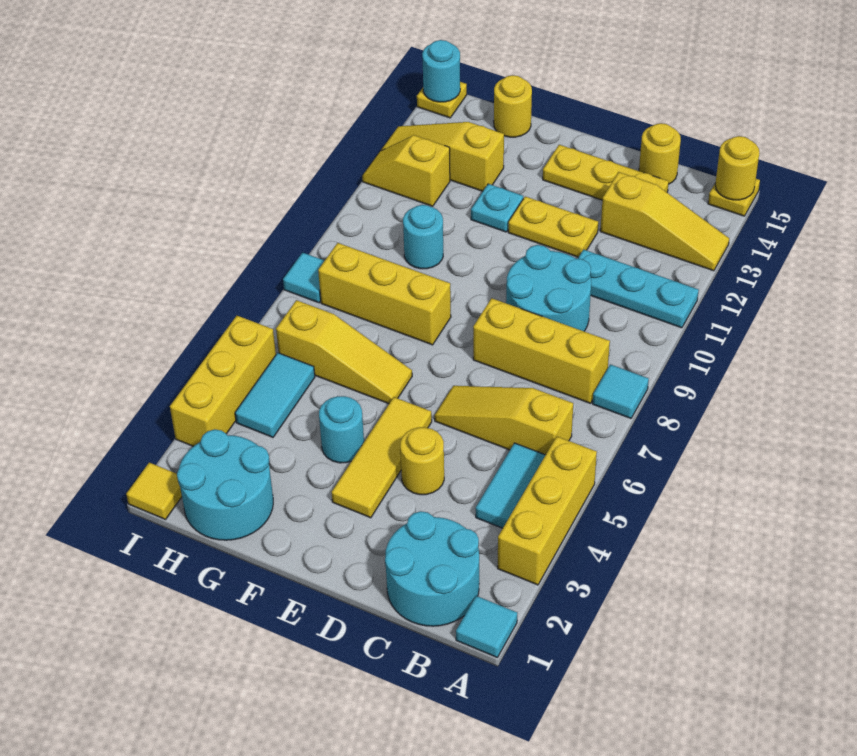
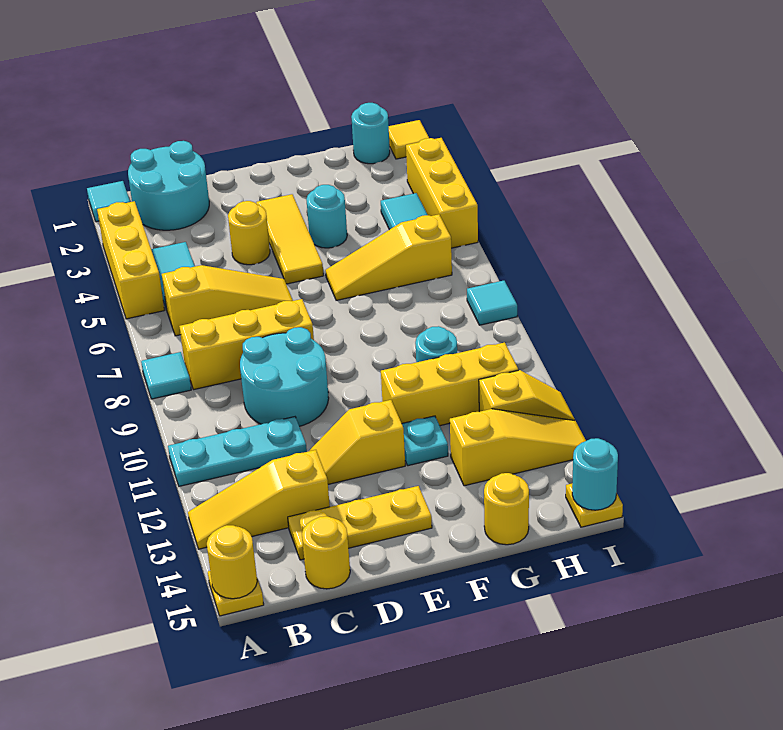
yellow 1x2 plate [508,196,598,257] -> yellow 1x2 slope [309,400,405,484]
yellow 1x3 brick [318,243,451,345] -> yellow 1x3 brick moved to [381,342,518,426]
cyan 2x2 round brick [177,429,273,540] -> cyan 1x1 round brick [351,103,390,164]

